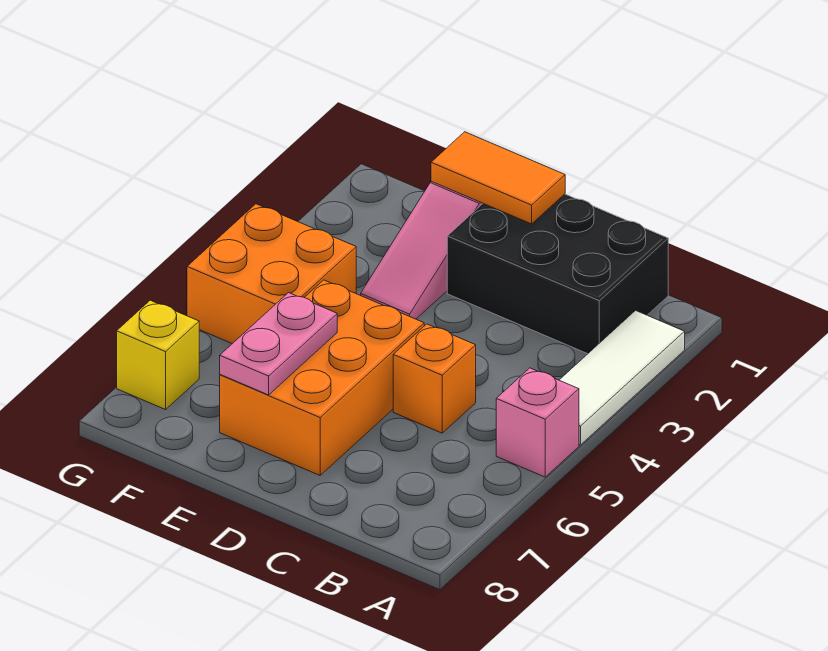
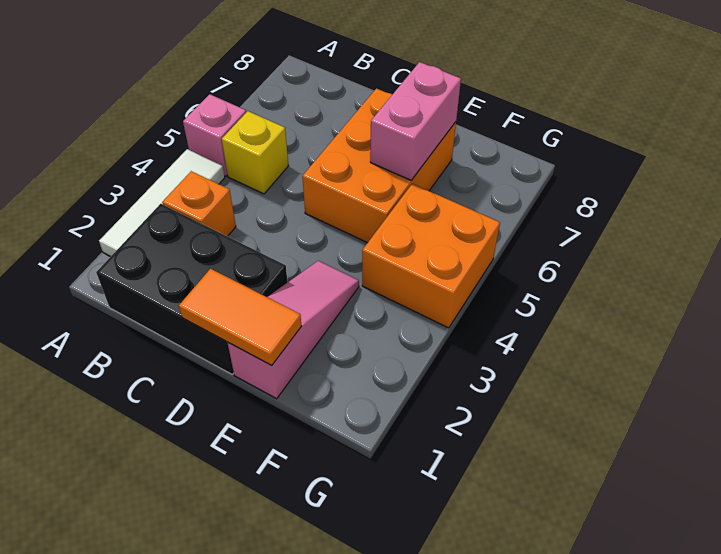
orange 1x1 brick [393,324,476,433] -> orange 1x1 brick moved to [162,171,236,236]
pink 1x2 plate [220,293,337,395] -> pink 1x2 brick [370,62,461,180]
yellow 1x1 brick [117,300,199,410] -> yellow 1x1 brick moved to [222,111,288,194]

